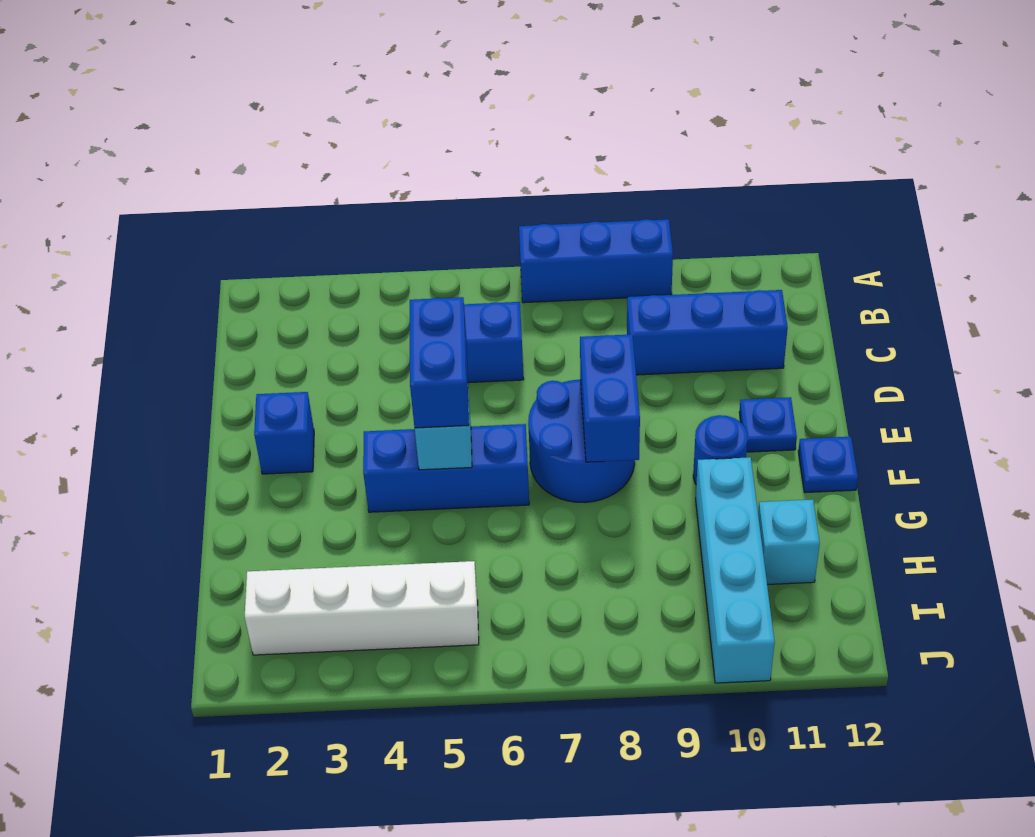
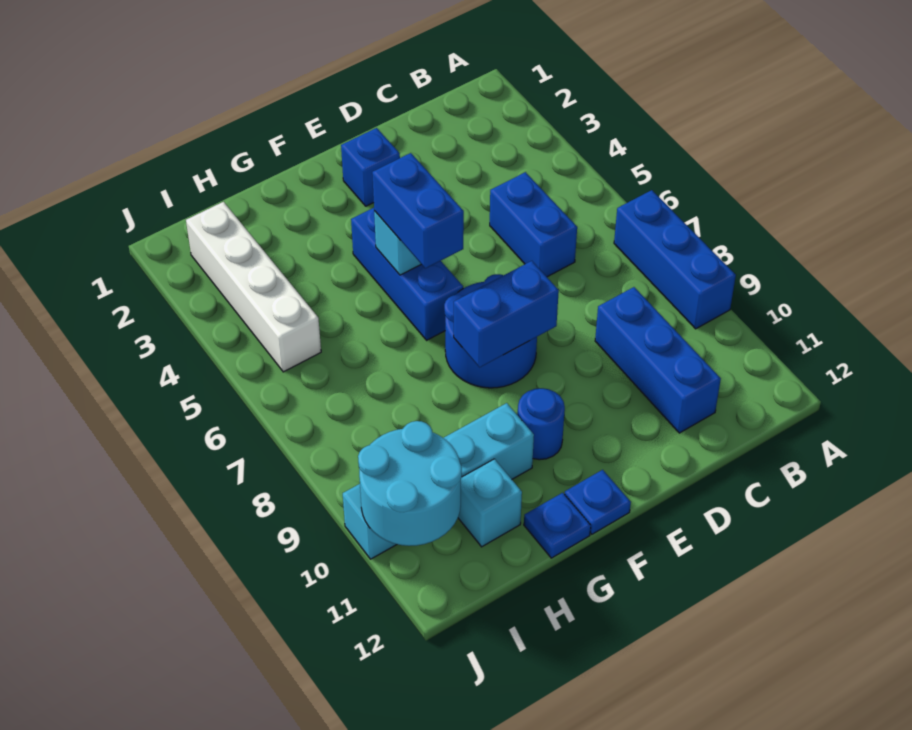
blue 1x2 brick [409,297,469,428] -> blue 1x2 brick turned to [372,153,464,268]
blue 1x1 plate [739,397,797,452] -> blue 1x1 plate moved to [524,493,591,558]
none -> cyan 2x2 round brick [358,421,462,546]

